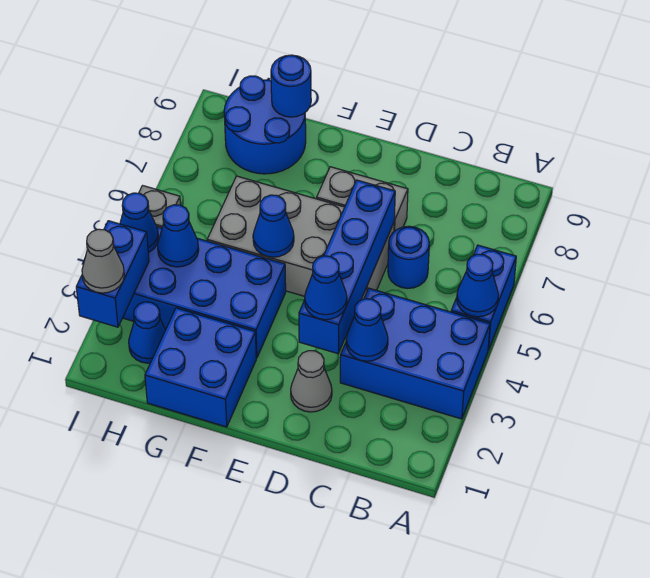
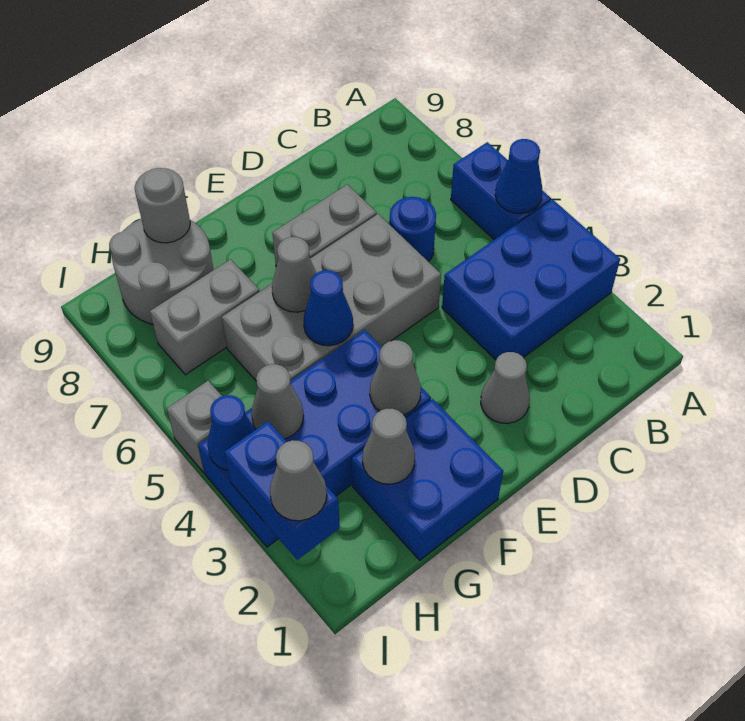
blue 1x1 cone [346,299,388,361] -> none
blue 1x4 brick [299,180,395,354] -> none
blue 1x1 cone [305,256,347,320] -> none
none -> grey 1x1 cone [370,340,421,415]
none -> grey 1x1 cone [272,237,316,312]
none -> grey 1x1 cone [362,409,415,484]
none -> grey 1x2 brick [150,260,260,375]
blue 2x2 round brick [224,76,306,174] -> grey 2x2 round brick [109,219,214,324]
blue 1x1 round brick [271,55,311,117] -> grey 1x1 round brick [135,168,190,243]
blue 1x1 cone [129,302,165,363] -> none
blue 1x1 cone [157,205,199,267] -> grey 1x1 cone [251,364,304,439]

